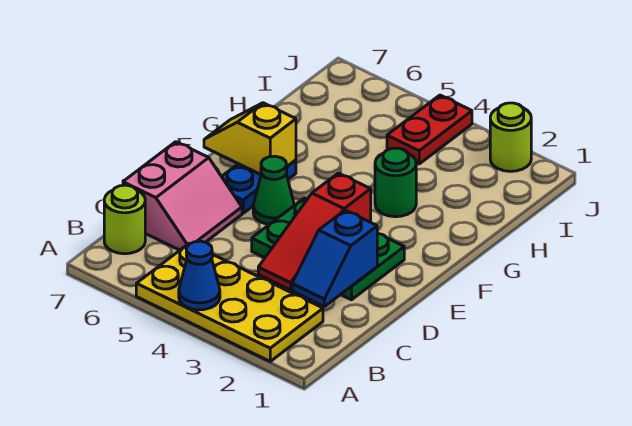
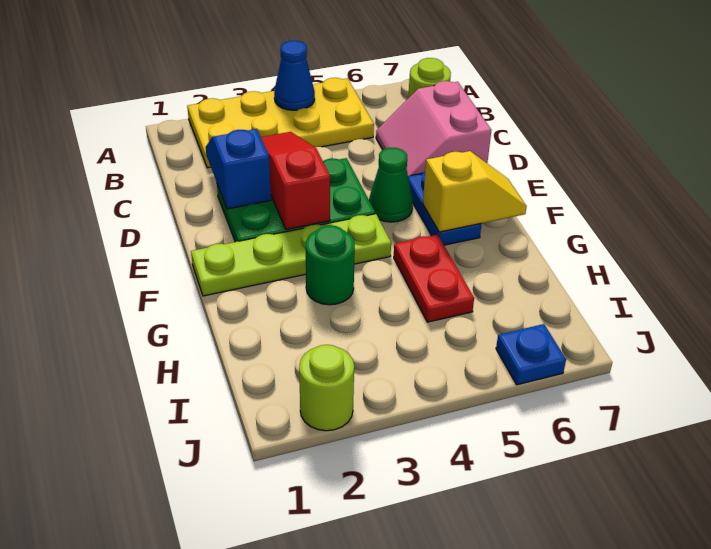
none -> lime 1x4 plate [191,214,391,296]
red 1x2 plate [387,95,472,164] -> red 1x2 plate moved to [394,235,474,322]
none -> blue 1x1 plate [496,324,566,385]

